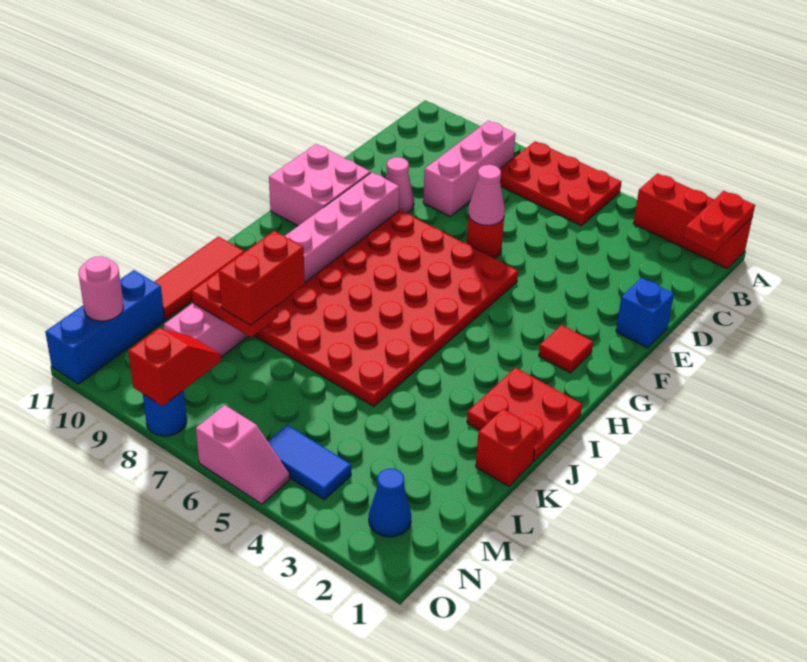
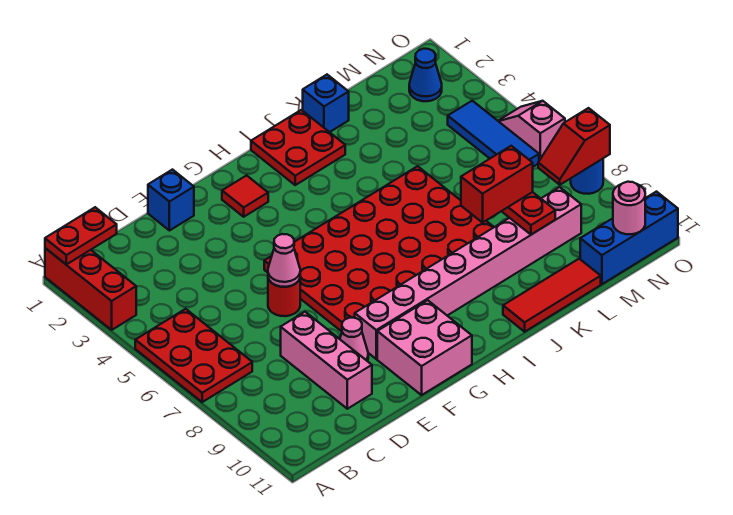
pink 1x3 brick [423,121,516,216] -> pink 1x3 brick turned to [281,312,372,409]
red 1x1 brick [476,409,537,486] -> blue 1x1 brick [303,75,349,132]
blue 1x2 tile [268,425,351,499] -> blue 1x3 tile [448,101,539,167]

